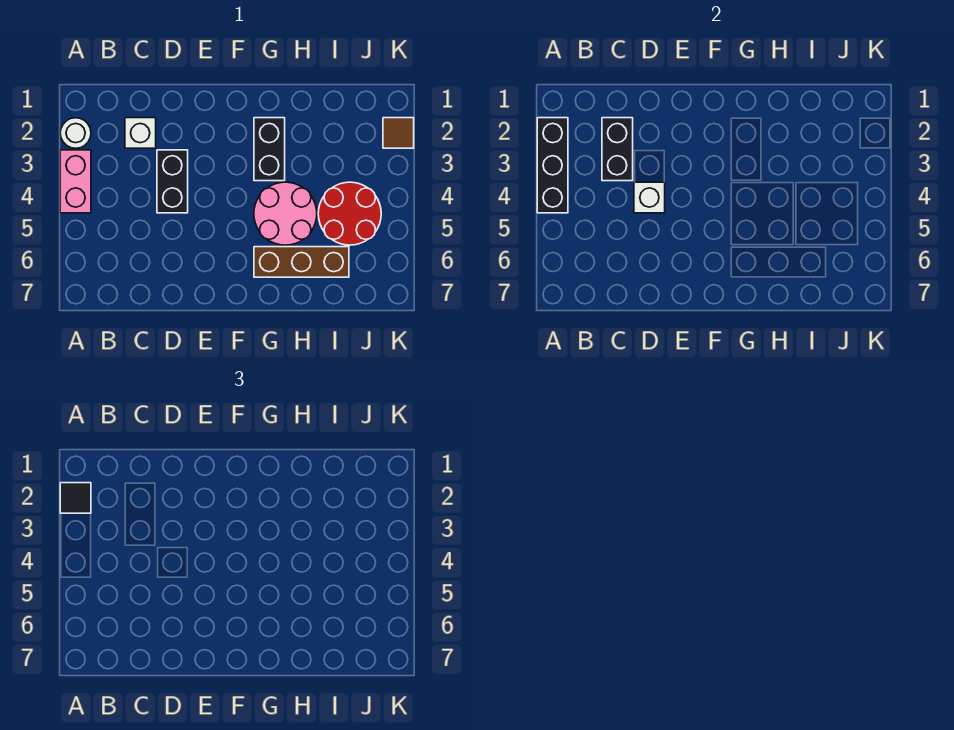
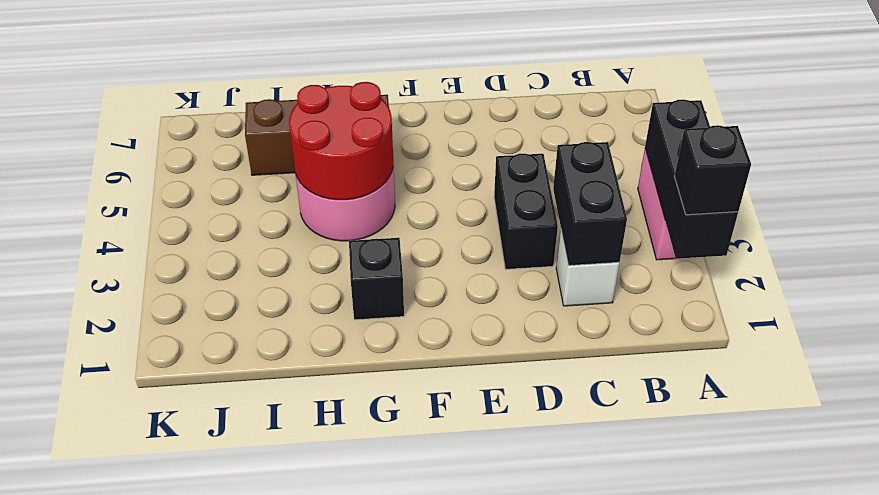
white 1x1 round brick [60,118,91,148] -> none
black 1x1 tile [60,483,91,513] -> black 1x1 brick [674,125,751,215]
white 1x1 brick [634,182,665,213] -> none
black 1x2 brick [254,118,285,181] -> black 1x1 brick [349,238,404,320]
red 2x2 round brick [318,182,381,245] -> red 2x2 round brick moved to [289,82,393,200]
brown 1x1 tile [383,118,414,148] -> none

